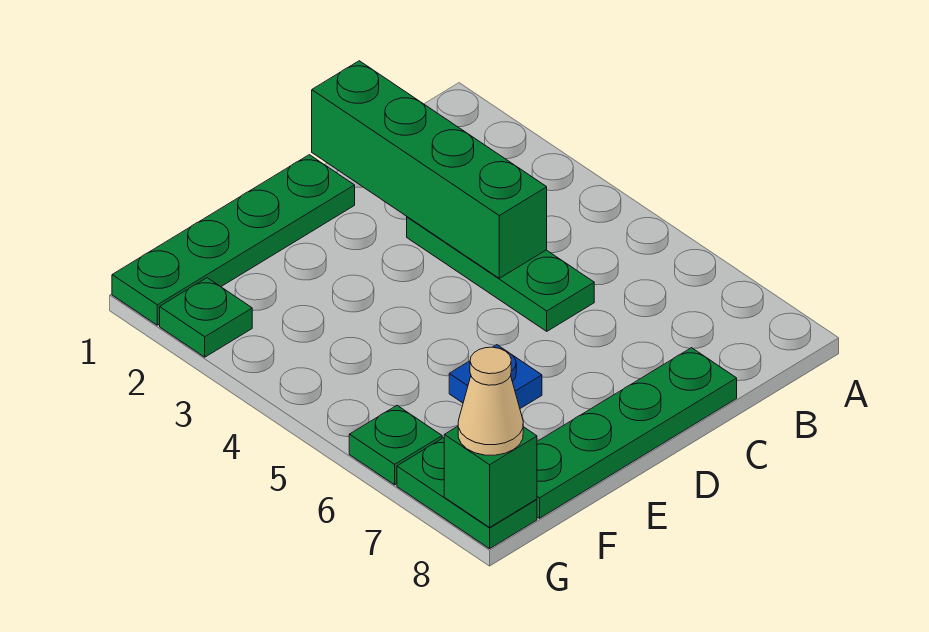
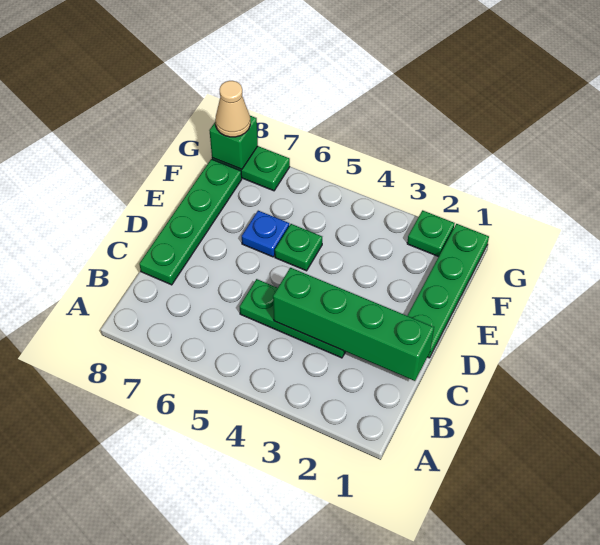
green 1x1 plate [349,406,442,485] -> green 1x1 plate moved to [275,224,322,271]

